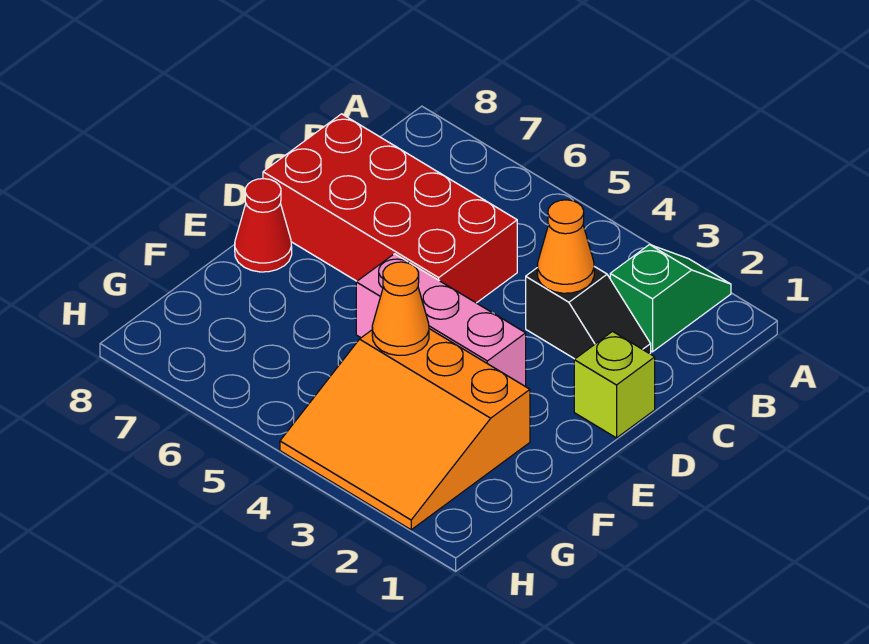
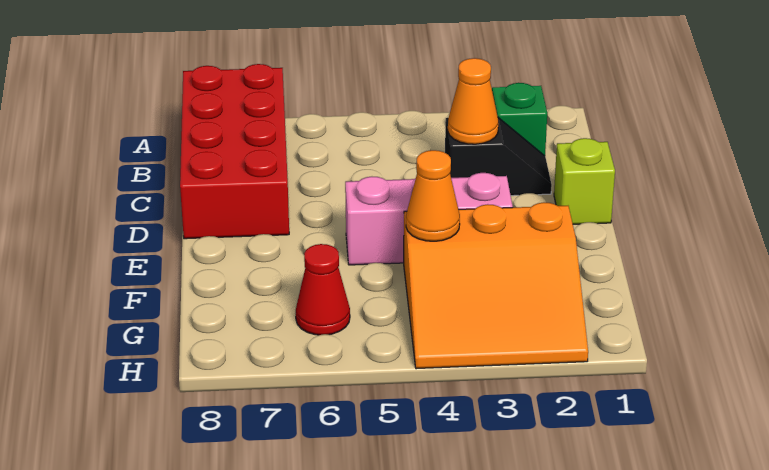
red 2x4 brick [263,114,517,303] -> red 2x4 brick turned to [180,64,289,239]
red 1x1 cone [235,179,292,272] -> red 1x1 cone moved to [296,244,350,335]

